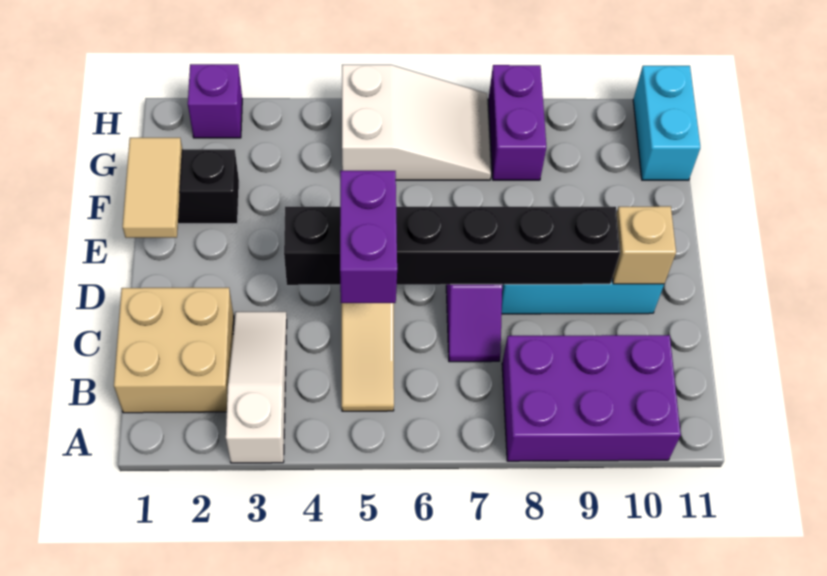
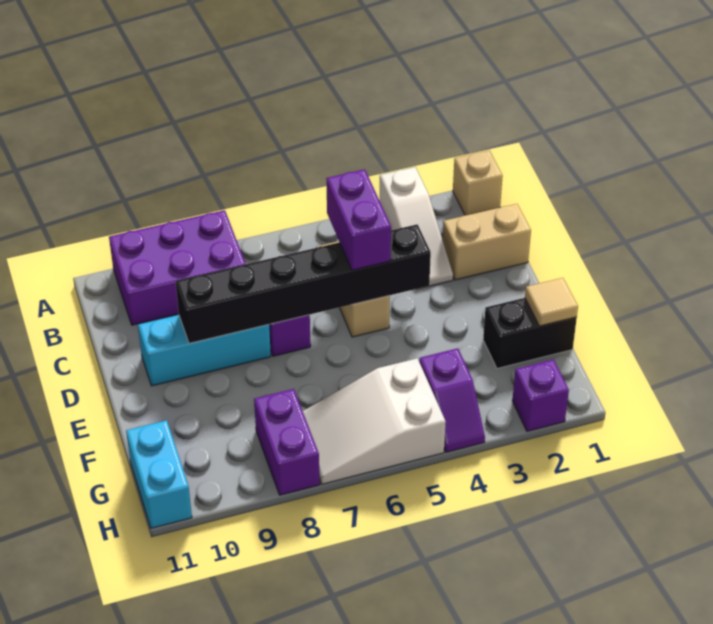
tan 2x2 brick [114,288,234,413] -> tan 1x2 brick [443,204,531,280]
tan 1x1 brick [613,206,676,284] -> tan 1x1 brick moved to [453,150,503,215]
tan 1x2 tile [123,138,182,238] -> tan 1x1 tile [525,278,578,326]
none -> purple 1x2 slope [419,348,485,452]

